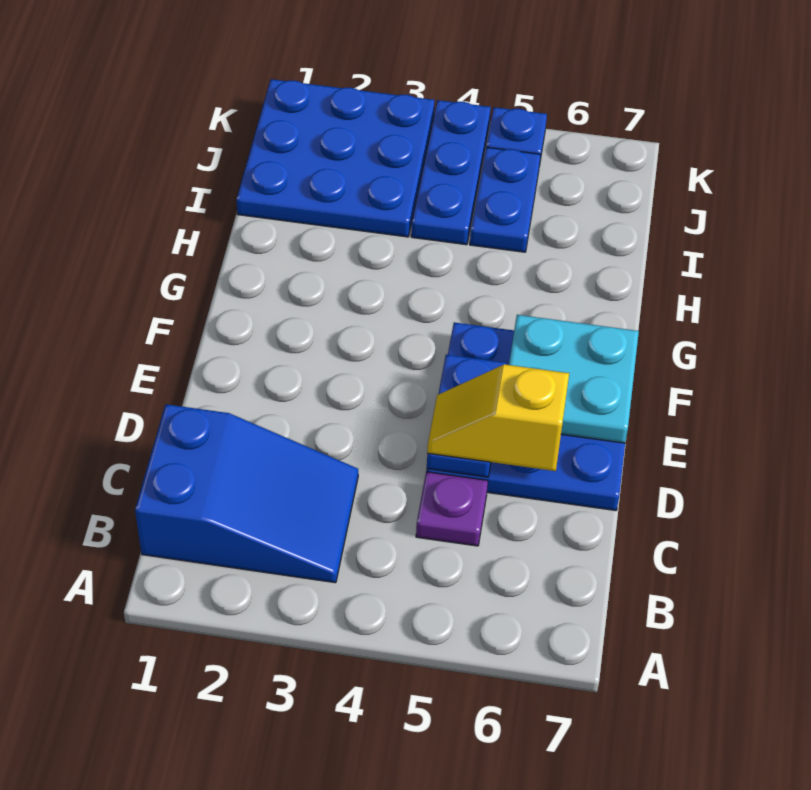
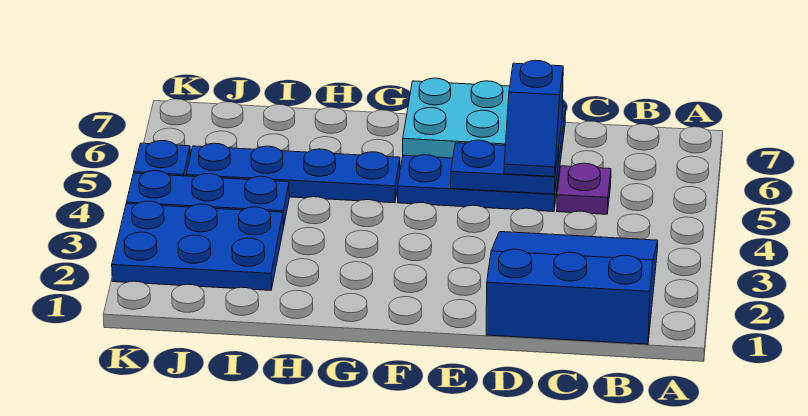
blue 2x3 slope [135,404,358,583] -> blue 3x3 slope [486,232,658,344]
yellow 1x2 slope [427,364,569,471] -> blue 1x2 slope [504,60,563,177]
blue 3x3 plate [236,79,435,237] -> blue 2x3 plate [112,201,283,290]
blue 1x2 plate [470,147,541,252] -> blue 1x4 plate [186,143,400,203]

